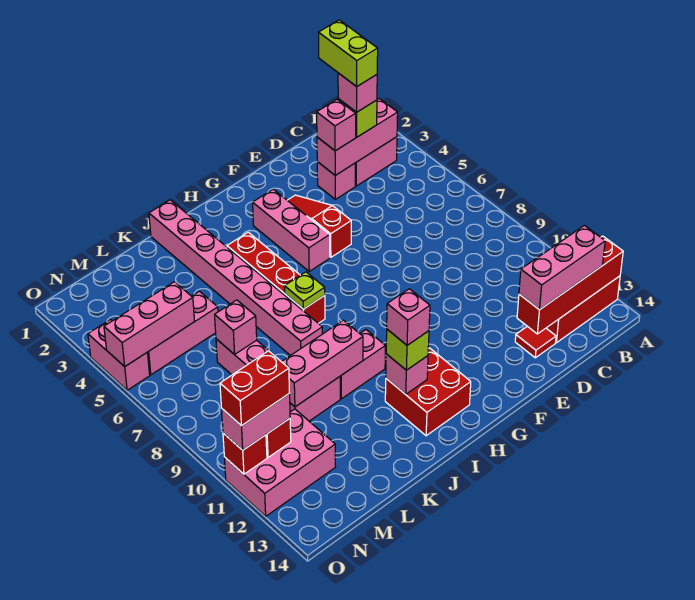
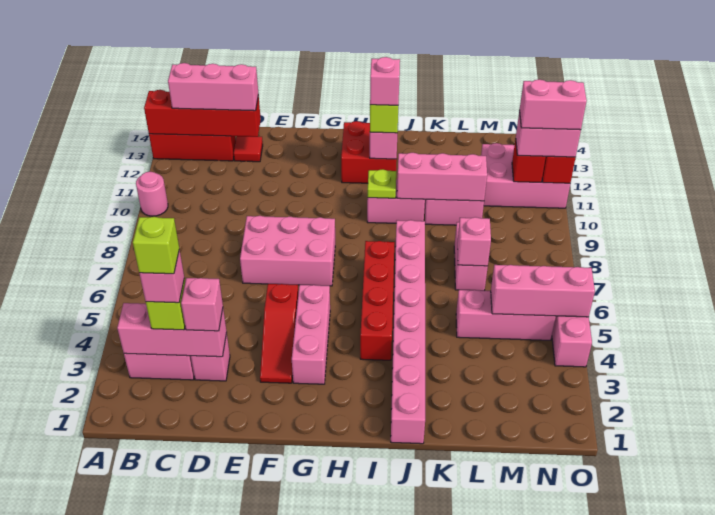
none -> pink 1x1 round brick [136,172,168,216]
lime 1x2 brick [318,20,378,87] -> lime 1x1 brick [133,217,179,274]
none -> pink 2x3 brick [240,216,335,286]
lime 1x1 plate [285,272,325,309] -> lime 1x1 plate moved to [368,169,396,198]
red 1x2 brick [220,351,290,426] -> pink 1x2 brick [520,79,587,130]

